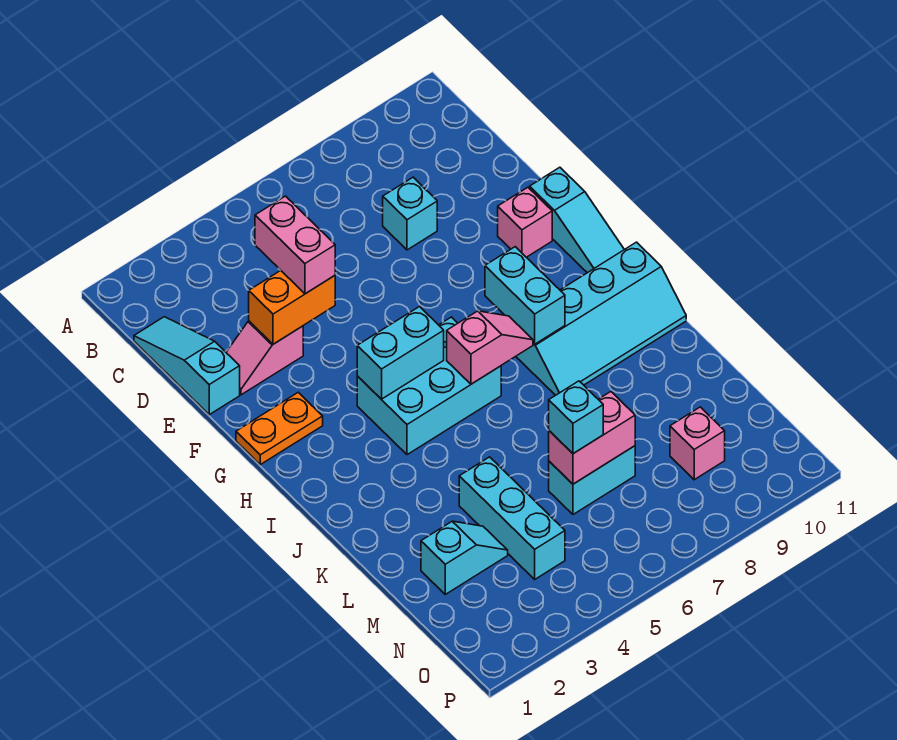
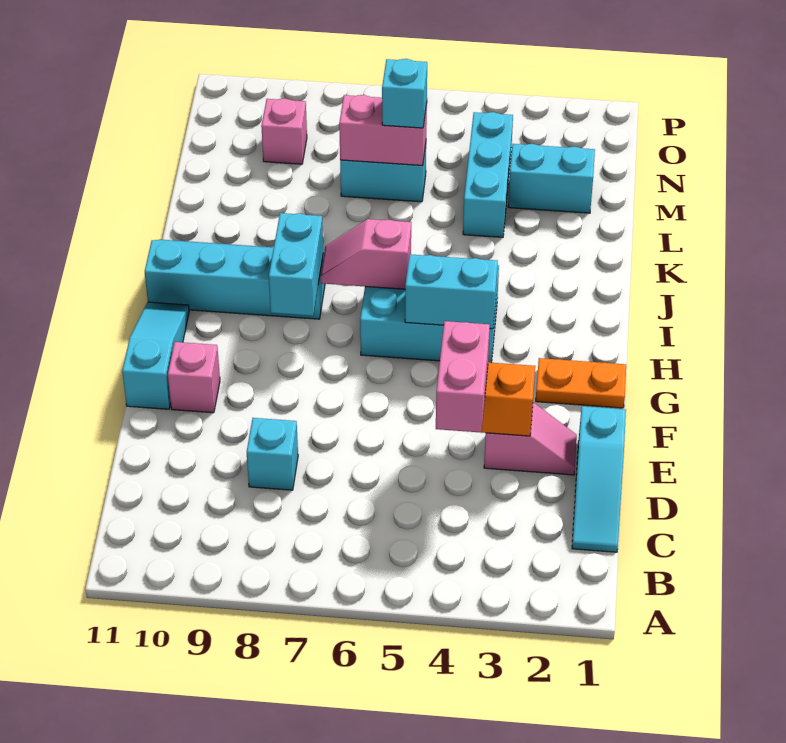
cyan 1x2 slope [421,521,508,594] -> cyan 1x2 brick [508,144,595,213]

